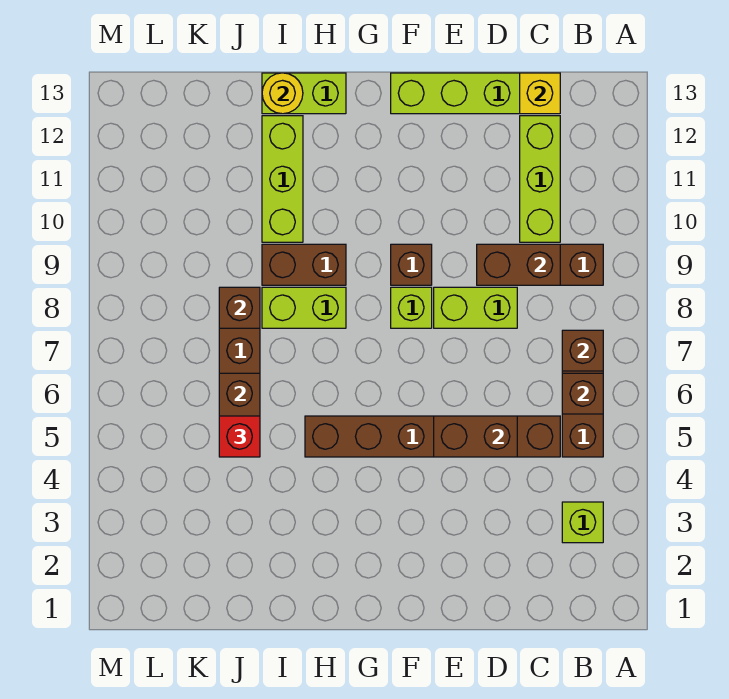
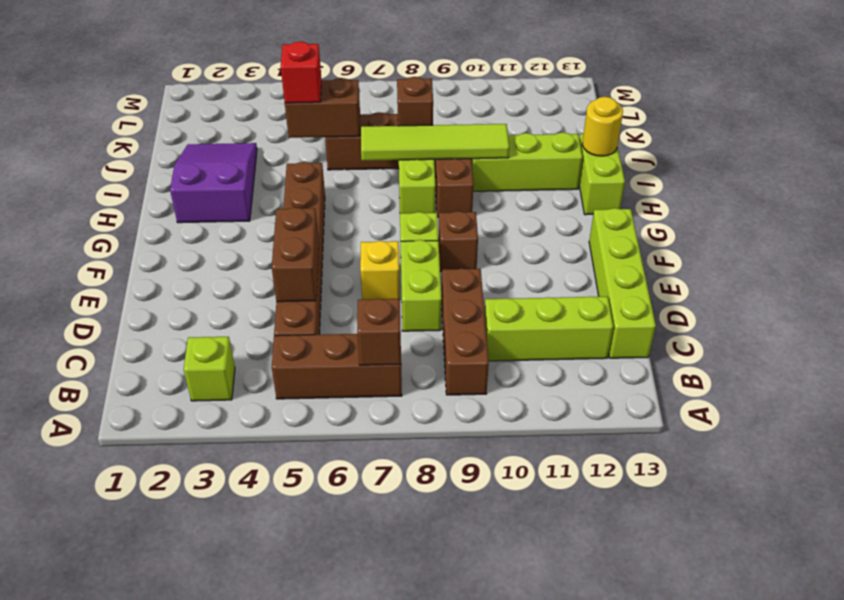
brown 1x1 brick [562,373,603,414] -> none
brown 1x2 brick [477,244,560,285] -> none
yellow 1x1 brick [520,73,560,114] -> yellow 1x1 brick moved to [360,241,400,299]
none -> purple 2x3 slope [170,143,257,223]
none -> lime 1x4 tile [361,124,509,161]

